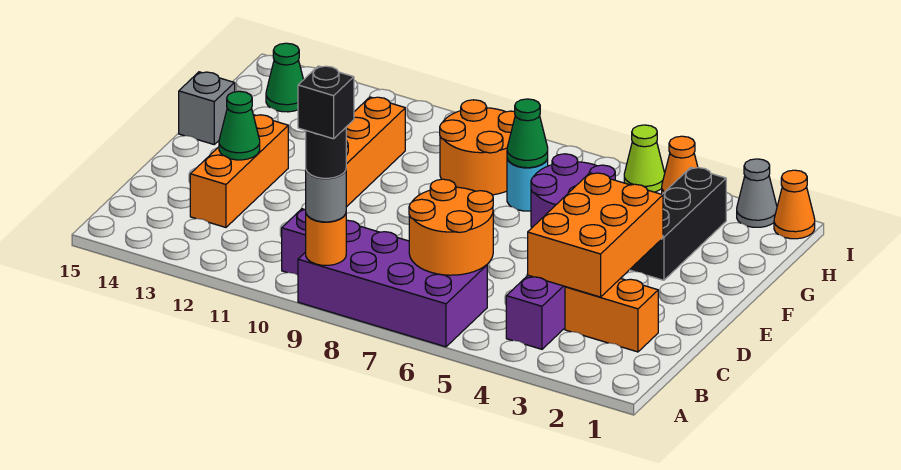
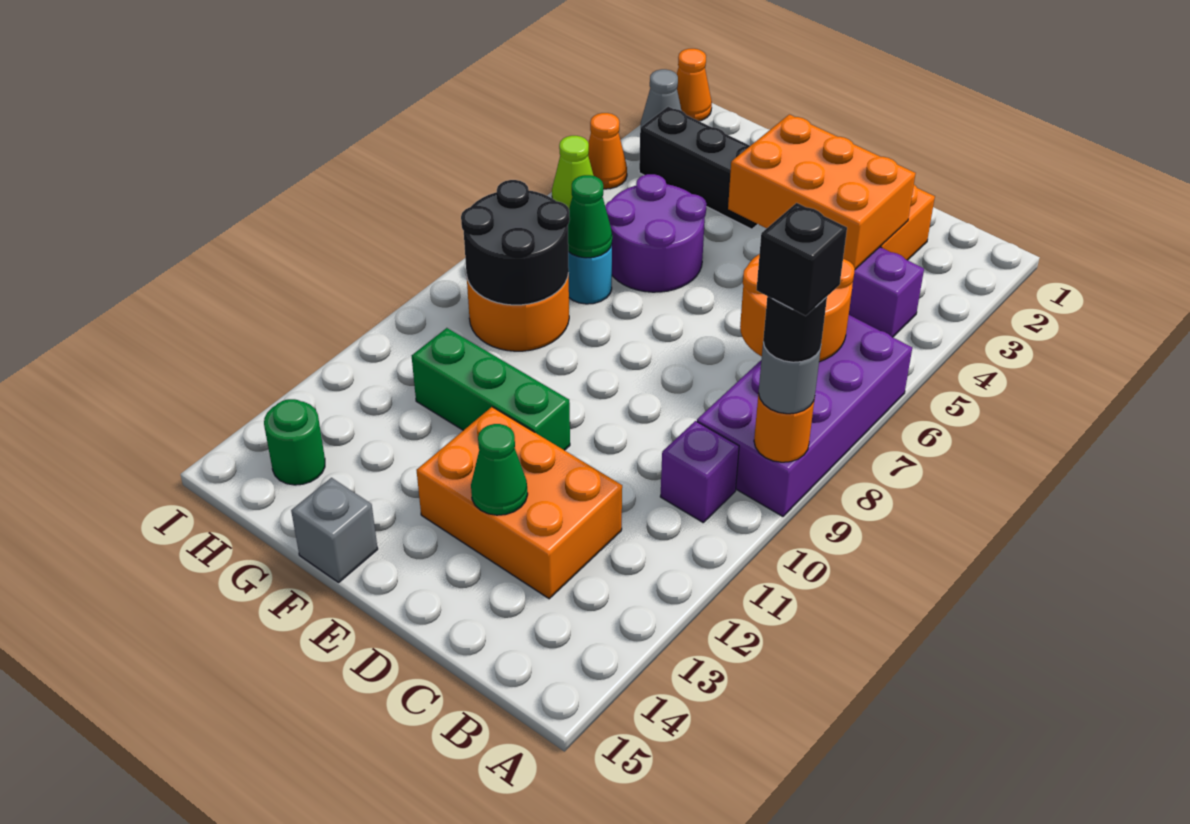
orange 1x3 brick [190,115,288,227] -> orange 2x3 brick [417,407,622,599]
orange 1x3 brick [346,97,405,207] -> green 1x3 brick [412,328,570,450]
none -> black 2x2 round brick [461,180,570,305]
green 1x1 cone [266,43,303,112] -> green 1x1 round brick [264,399,325,485]

